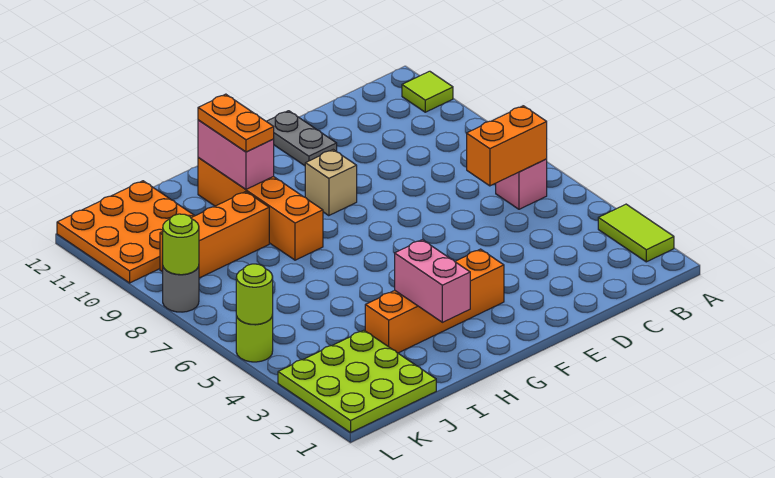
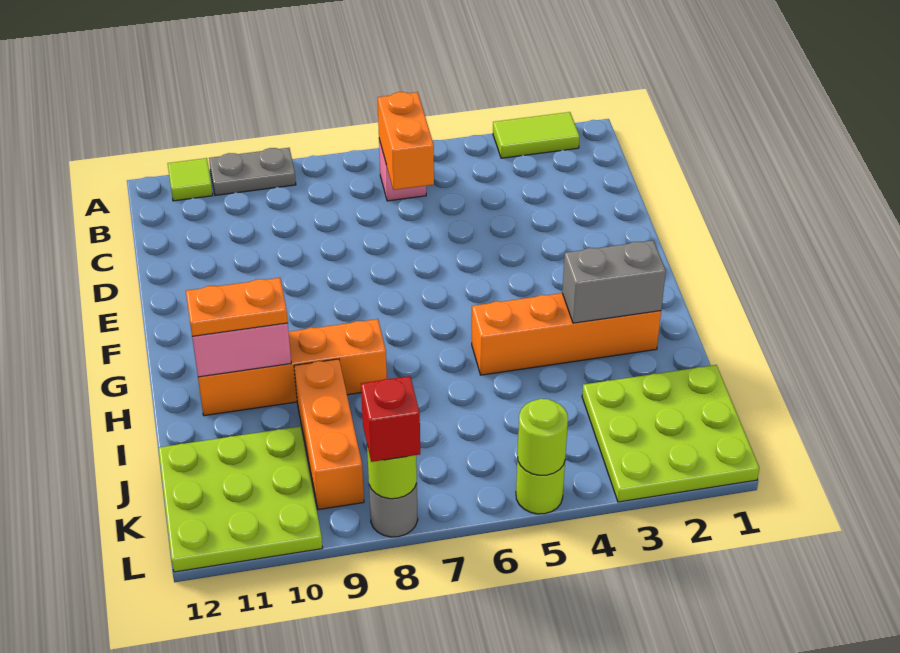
grey 1x2 plate [266,111,337,166] -> grey 1x2 plate moved to [209,148,296,195]
orange 1x4 brick [365,249,504,353] -> orange 1x4 brick turned to [472,293,661,375]
tan 1x1 brick [305,150,357,216] -> none
pink 1x2 brick [395,240,470,322] -> grey 1x2 brick [562,241,666,323]
orange 3x3 plate [57,181,195,283] -> lime 3x3 plate [158,427,323,572]
none -> red 1x1 brick [361,376,420,462]

